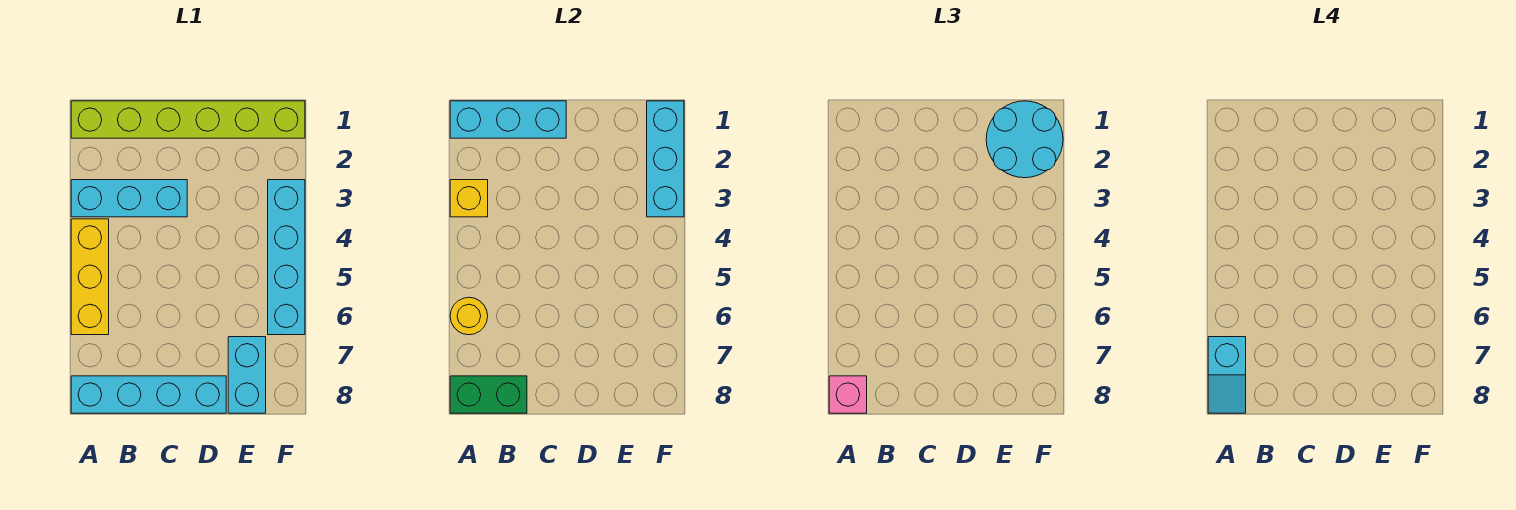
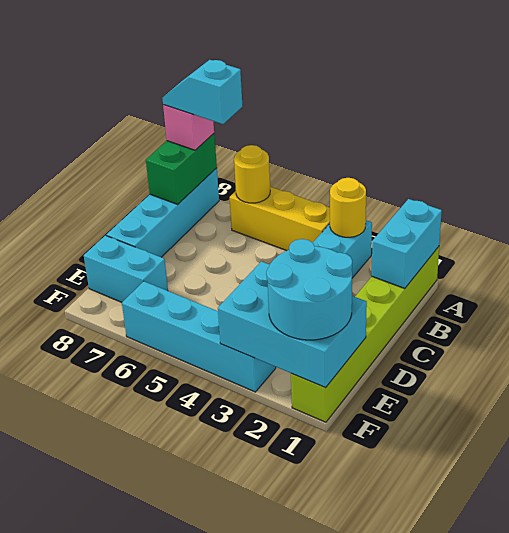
cyan 1x3 brick [450,101,566,138] -> cyan 1x2 brick [372,199,442,289]
yellow 1x1 brick [450,180,488,217] -> yellow 1x1 round brick [330,178,366,237]
cyan 1x3 brick [647,101,684,217] -> cyan 2x3 brick [218,261,367,388]

